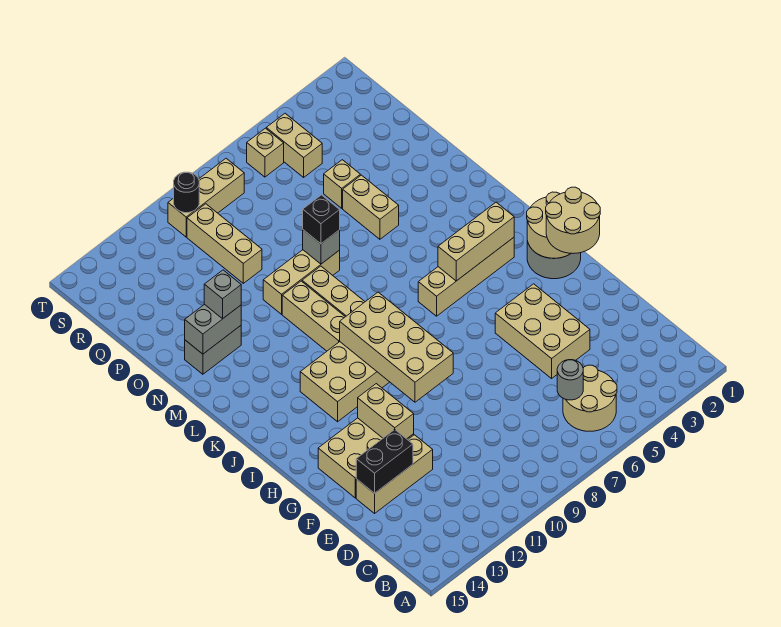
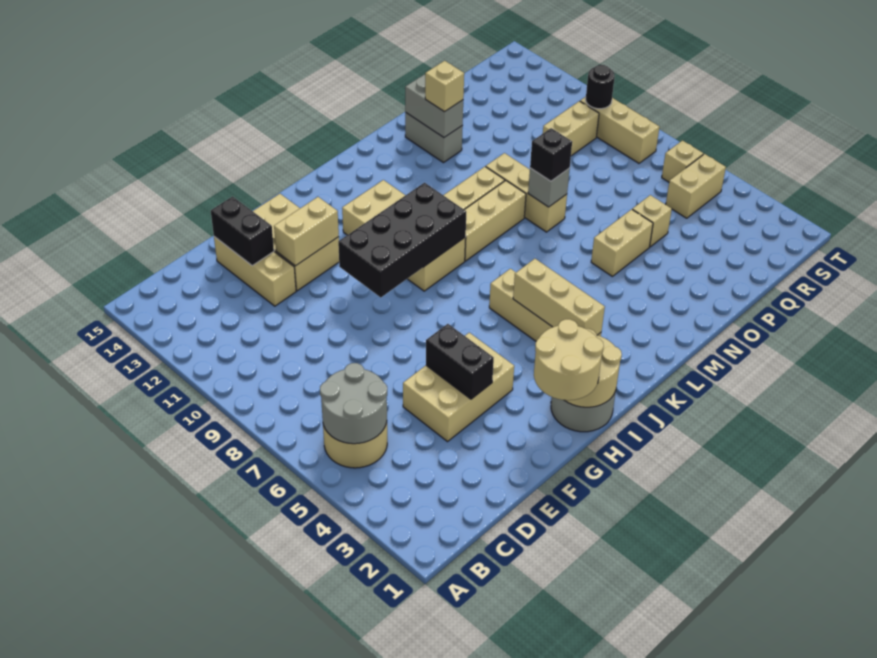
grey 1x1 round brick [557,360,583,400] -> grey 2x2 round brick [320,363,387,444]
none -> black 1x2 brick [426,324,494,399]
tan 2x4 brick [340,292,453,402] -> black 2x4 brick [338,183,466,297]
grey 1x1 brick [204,270,241,319] -> tan 1x1 brick [425,61,464,112]
tan 1x3 brick [187,204,262,283] -> tan 1x2 brick [543,101,599,156]

